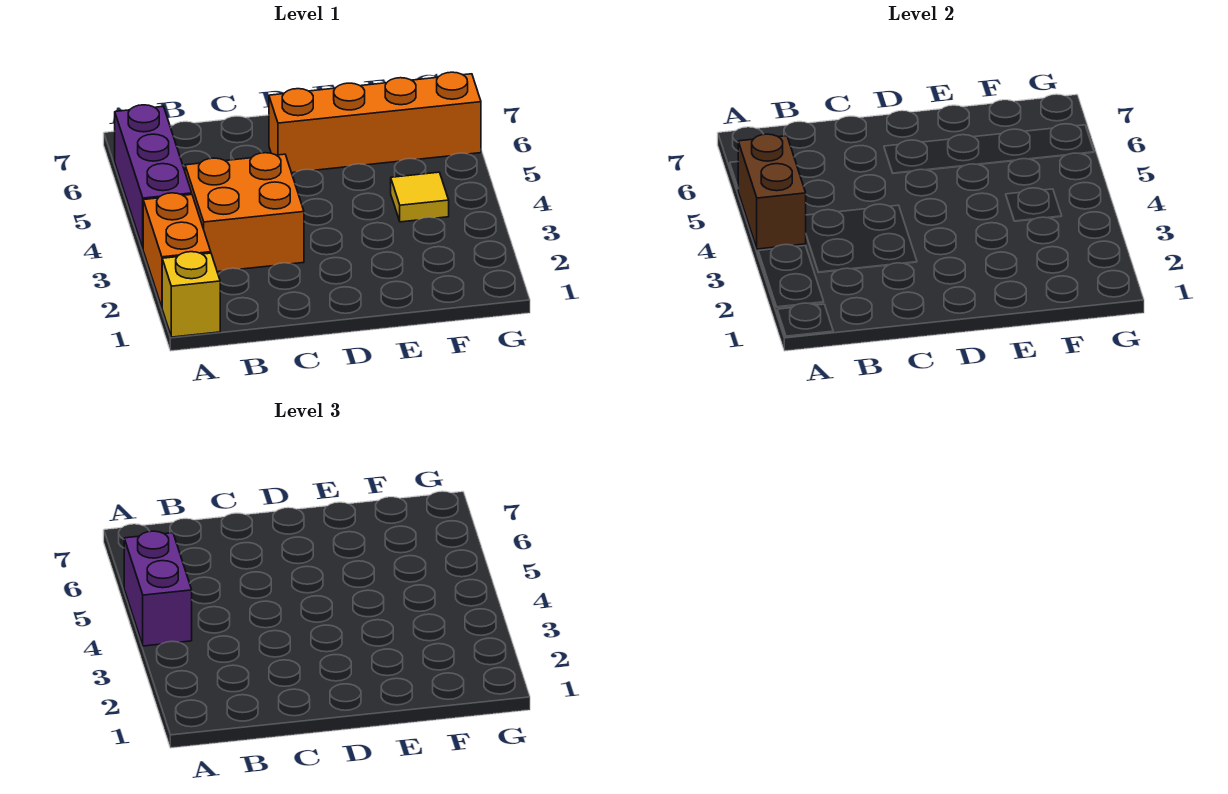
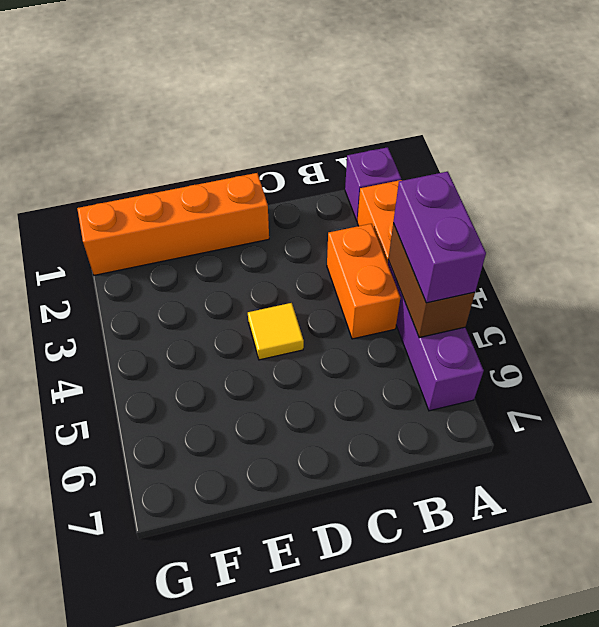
yellow 1x1 brick [162,252,220,337] -> purple 1x1 brick [345,147,401,221]
orange 2x2 brick [185,153,304,272] -> orange 1x2 brick [327,224,401,339]
orange 1x4 brick [269,72,481,173] -> orange 1x4 brick moved to [77,173,269,275]
yellow 1x1 tile [391,172,449,222] -> yellow 1x1 tile moved to [248,303,304,360]

